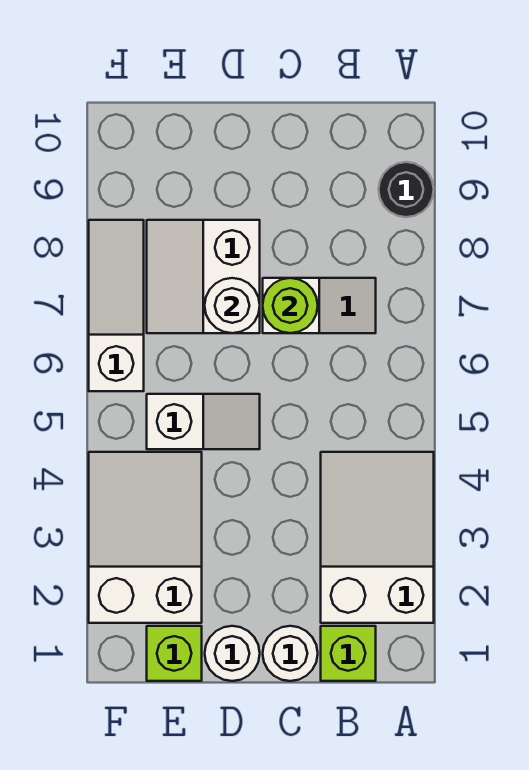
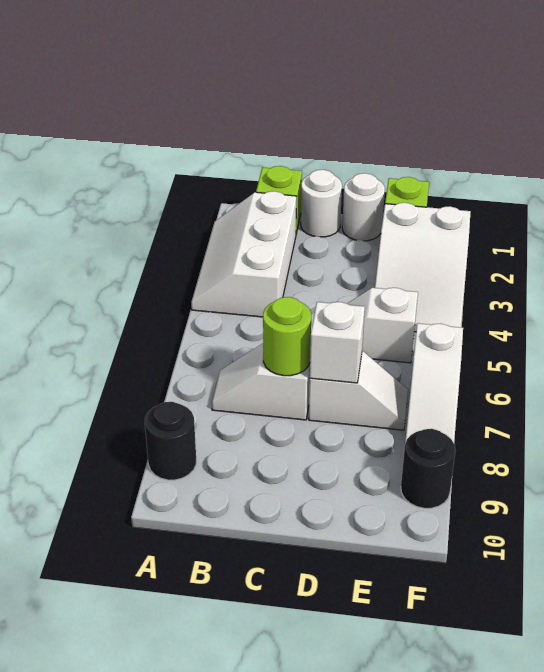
white 2x3 slope [321,452,434,623] -> white 2x3 slope turned to [191,191,296,317]
white 2x2 slope [147,220,260,333] -> white 1x2 slope [309,351,408,430]
white 1x1 round brick [205,278,260,333] -> white 1x1 brick [310,302,365,383]
none -> black 1x1 round brick [401,429,456,508]

